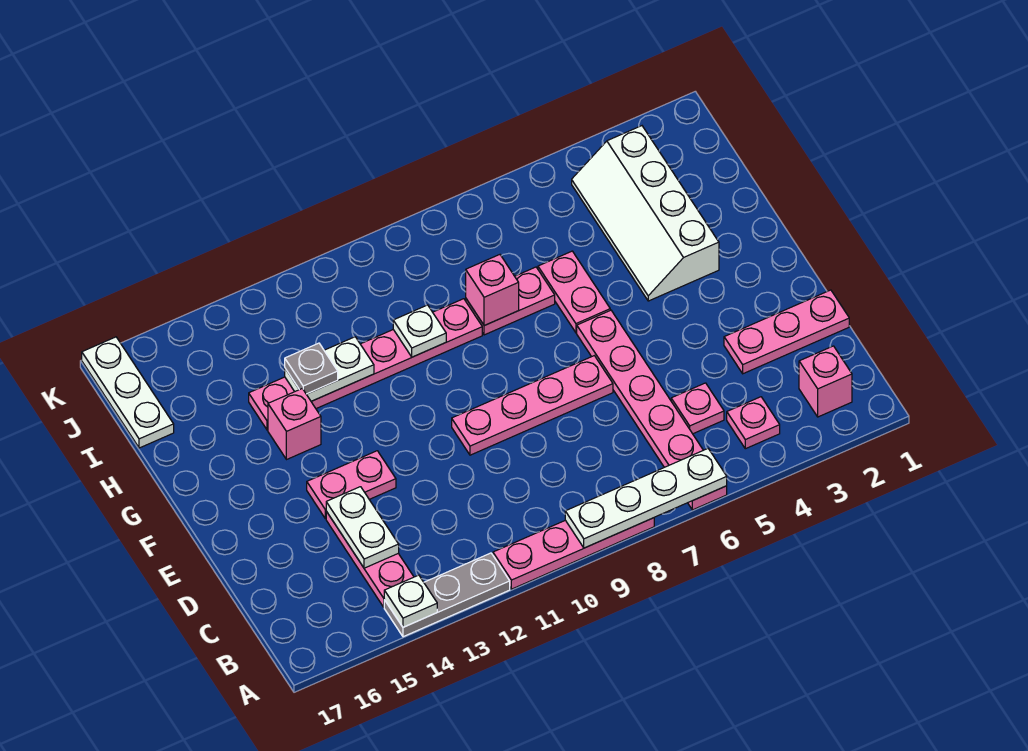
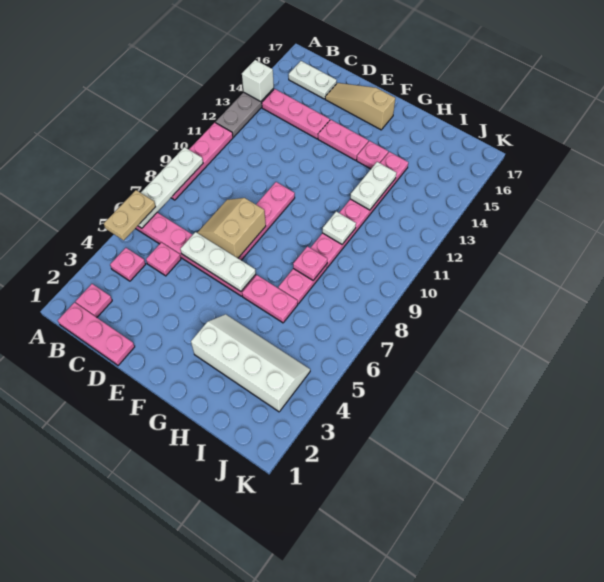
none -> tan 1x2 plate [104,190,156,240]
white 1x1 plate [384,575,437,627] -> white 1x1 brick [242,60,274,101]
pink 1x1 brick [799,346,852,417] -> pink 1x1 plate [76,284,112,317]
white 1x2 plate [326,487,399,568] -> white 1x2 plate moved to [289,61,337,99]
pink 1x3 plate [724,290,849,374] -> pink 1x3 plate turned to [58,303,135,365]
none -> tan 2x2 slope [197,198,266,258]
none -> tan 1x3 slope [325,83,395,130]
pink 1x2 plate [307,451,396,519] -> pink 1x2 plate turned to [318,120,368,160]
pink 1x1 brick [268,389,321,460] -> pink 1x1 plate [357,141,388,169]
pink 1x1 brick [466,255,519,326] -> pink 1x1 plate [293,246,327,280]
grey 1x1 plate [285,343,338,394] -> none
white 1x3 plate [82,337,174,448] -> white 1x3 plate moved to [180,232,256,291]

